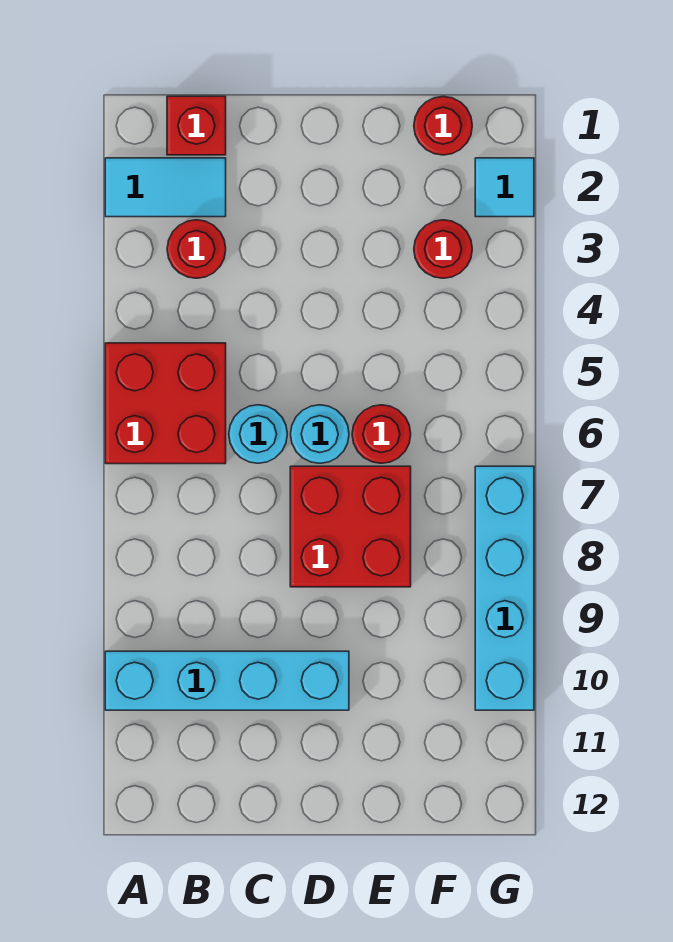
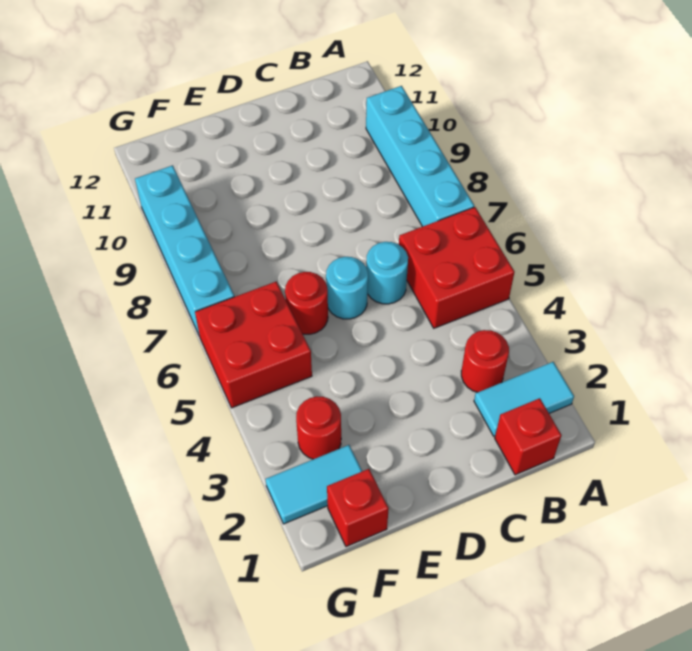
cyan 1x4 brick [105,651,349,710] -> cyan 1x4 brick turned to [366,86,474,227]
red 2x2 brick [290,466,411,587] -> red 2x2 brick moved to [195,282,312,408]
red 1x1 round brick [414,97,472,155] -> red 1x1 brick [327,469,389,547]
cyan 1x1 tile [475,158,534,217] -> cyan 1x2 tile [266,445,362,524]

